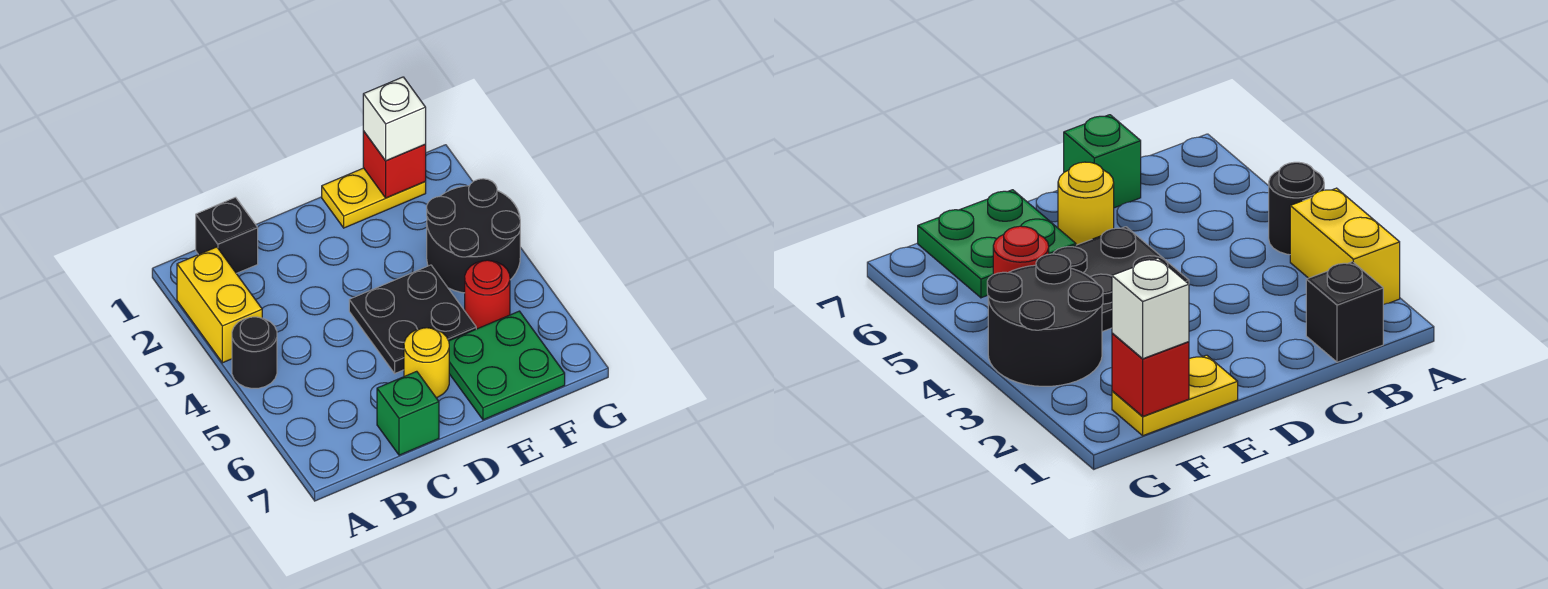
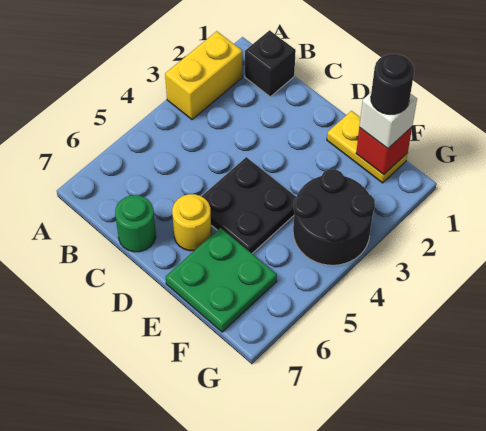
black 1x1 round brick [232,317,277,388] -> black 1x1 round brick moved to [371,54,414,114]
green 1x1 brick [377,371,439,455] -> green 1x1 round brick [115,195,156,252]
red 1x1 round brick [465,260,510,329] -> none

